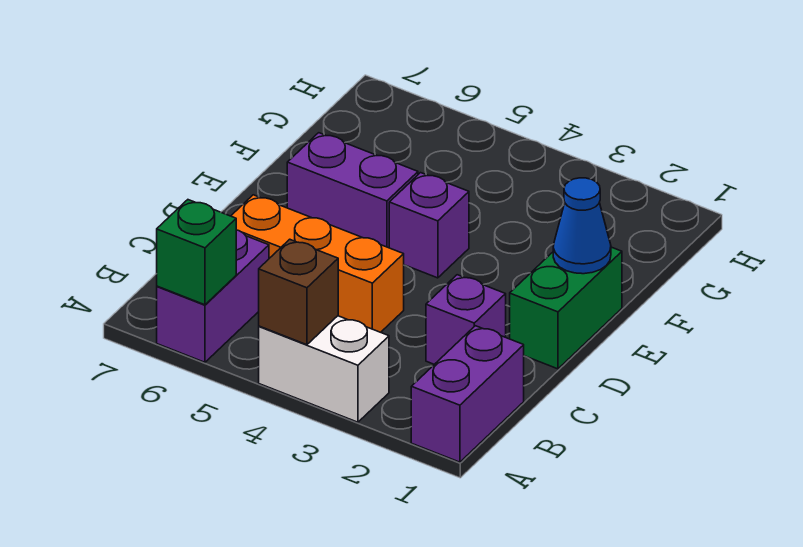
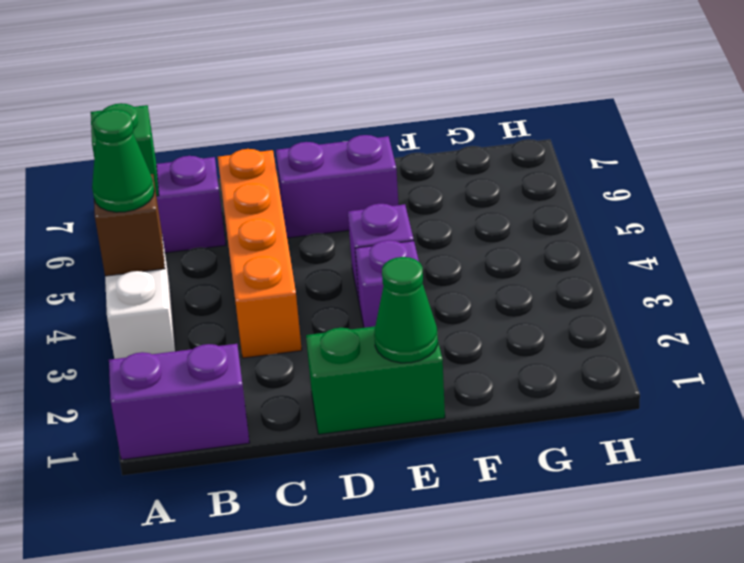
none -> green 1x1 cone [92,109,154,212]
purple 1x1 brick [426,275,506,364] -> purple 1x1 brick moved to [355,240,419,328]
orange 1x3 brick [231,195,404,332] -> orange 1x4 brick [218,149,302,358]
blue 1x1 cone [553,178,611,274] -> green 1x1 cone [374,257,438,363]
purple 1x2 brick [287,133,418,248] -> purple 1x2 brick turned to [276,135,399,238]

